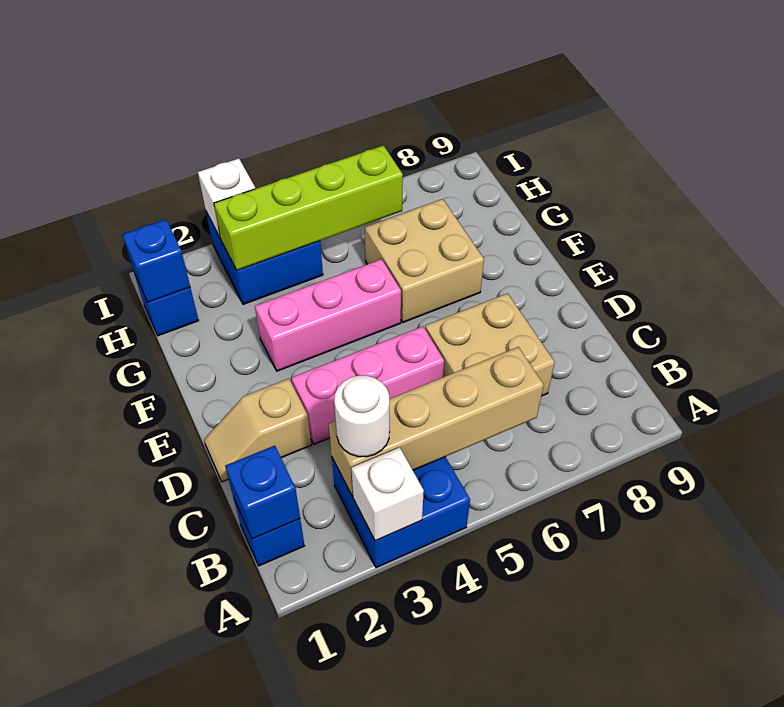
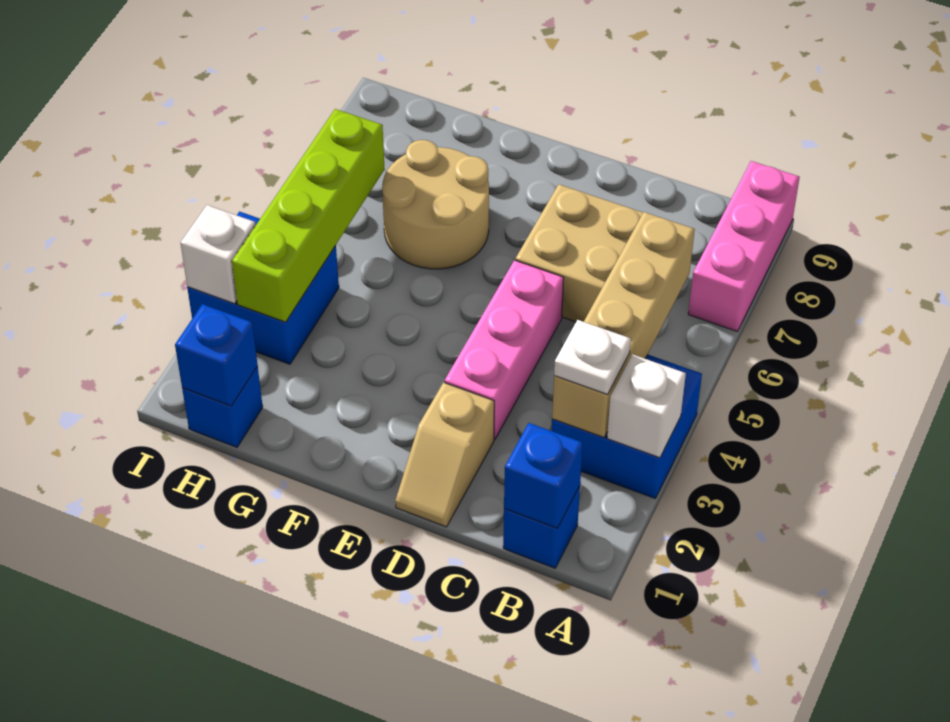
white 1x1 round brick [334,376,390,457] -> white 1x1 plate [554,320,631,394]
pink 1x3 brick [255,259,401,371] -> pink 1x3 brick moved to [688,161,800,331]
tan 2x2 brick [364,199,484,322] -> tan 2x2 round brick [382,140,489,269]

